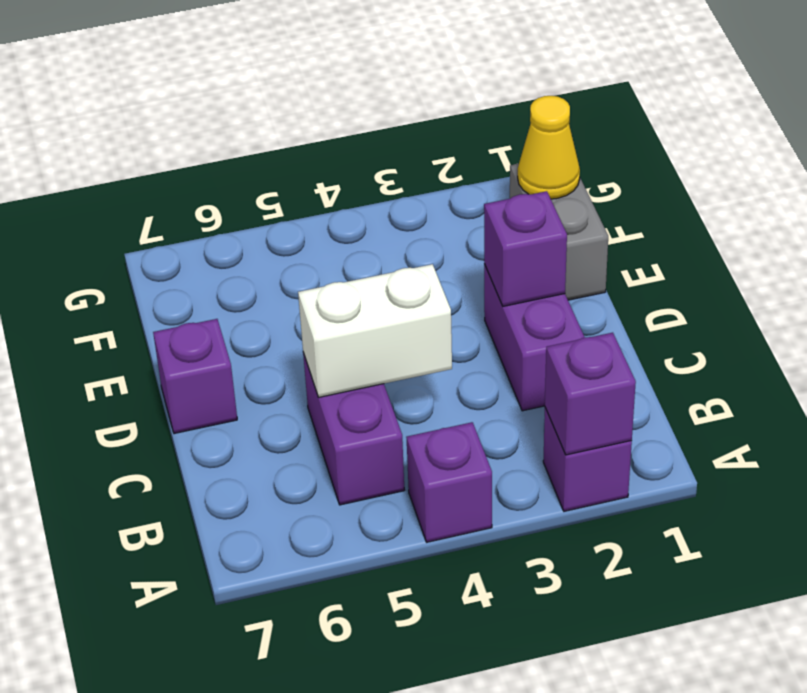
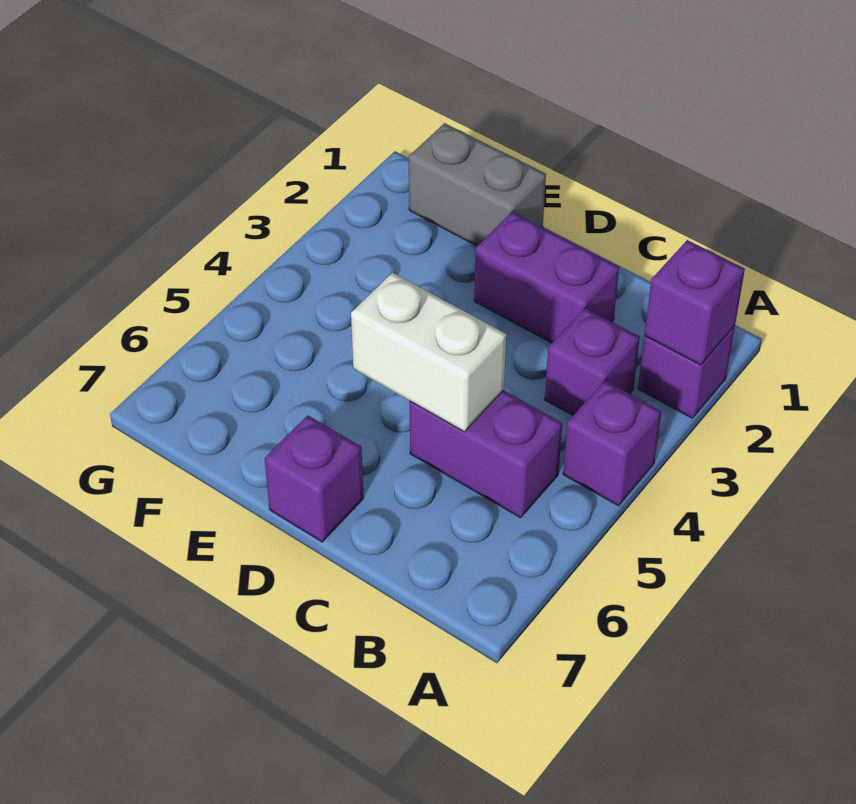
white 1x2 brick [298,264,452,398] -> white 1x2 brick turned to [351,273,506,432]
purple 1x1 brick [484,191,567,306] -> purple 1x1 brick moved to [545,308,640,415]
yellow 1x1 cone [518,96,580,199] -> none

